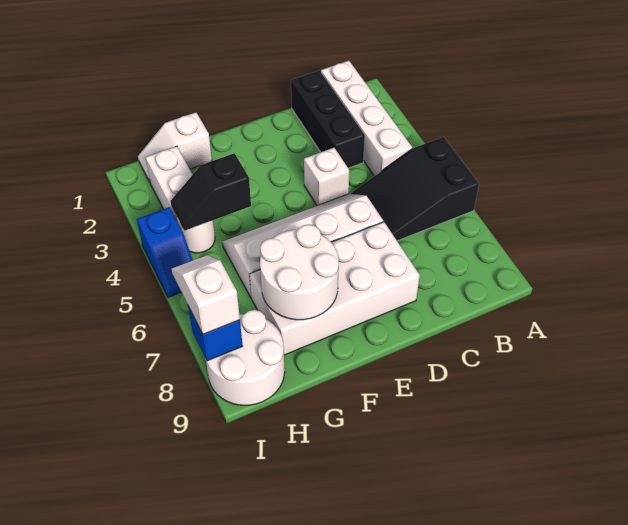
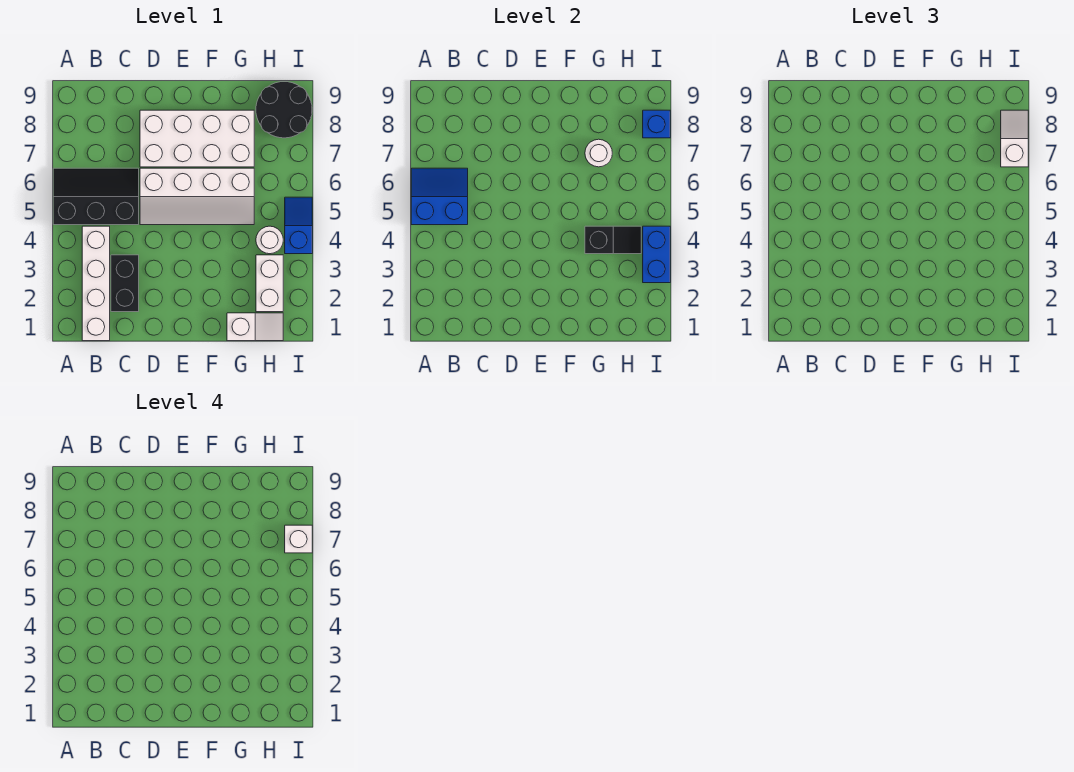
black 2x3 slope [351,137,479,241] -> black 2x3 slope turned to [53,168,139,225]
none -> blue 2x2 slope [411,168,468,225]
black 1x3 brick [291,71,365,168] -> black 1x2 brick [111,255,139,312]
white 1x1 brick [304,148,350,206] -> white 1x1 brick moved to [285,525,312,553]
white 2x2 round brick [260,224,339,320] -> white 1x1 round brick [585,139,612,167]
white 2x2 round brick [206,310,285,405] -> black 2x2 round brick [256,82,312,138]
none -> blue 1x2 brick [643,226,670,283]
white 1x2 slope [172,255,240,334] -> white 1x2 slope turned to [1001,110,1028,167]

